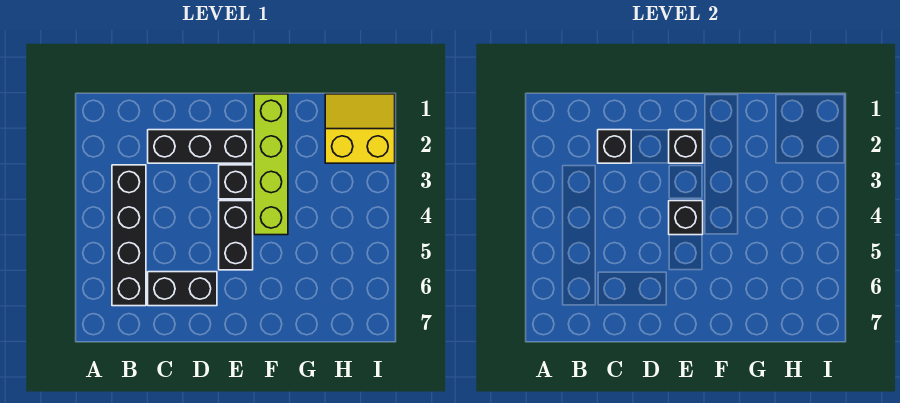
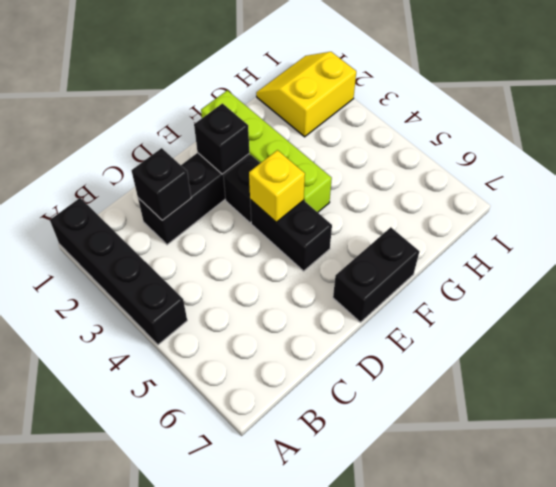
black 1x4 brick [112,165,146,306] -> black 1x4 brick moved to [50,198,187,345]
black 1x2 brick [148,272,217,306] -> black 1x2 brick moved to [333,227,419,322]
black 1x1 brick [669,201,703,235] -> yellow 1x1 brick [249,150,305,222]

